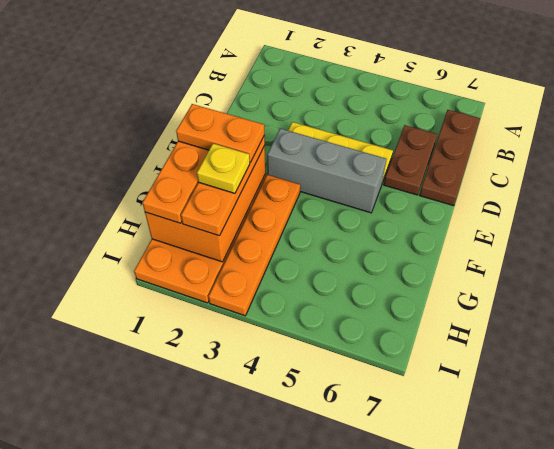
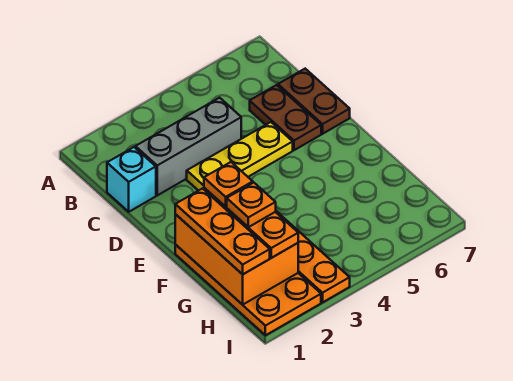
brown 1x3 plate [420,110,480,206] -> brown 1x2 plate [278,69,350,134]
none -> cyan 1x1 brick [107,147,156,212]
grey 1x3 brick [267,128,387,213] -> grey 1x3 brick moved to [136,98,241,195]
orange 1x2 plate [176,104,265,163] -> orange 1x1 plate [204,162,253,207]
yellow 1x1 plate [197,143,250,193] -> orange 1x1 plate [227,183,276,227]

